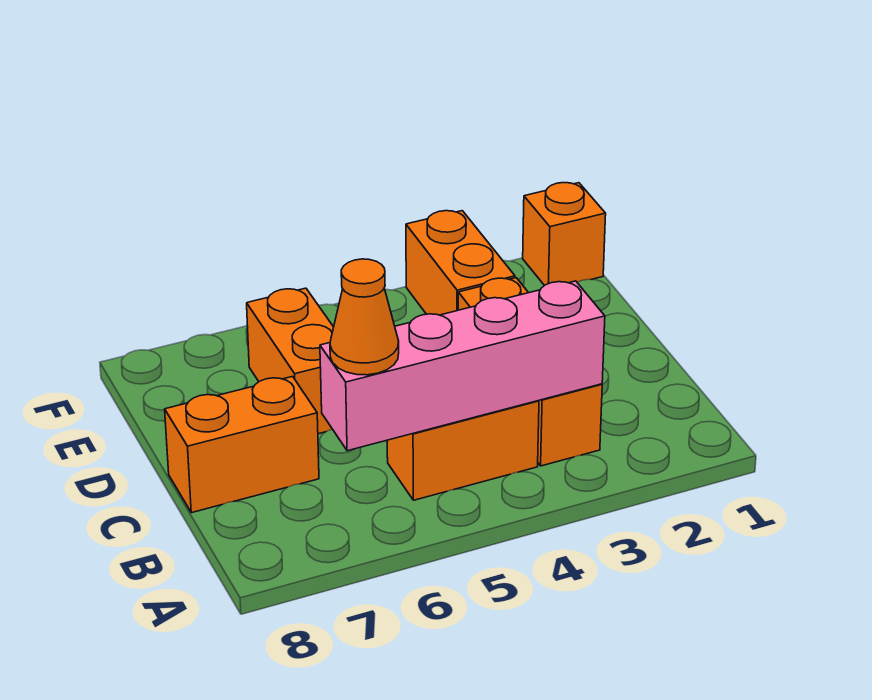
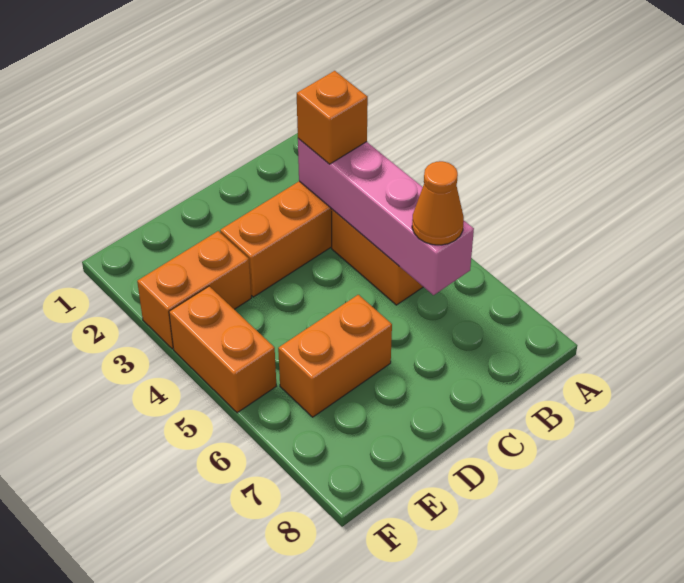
orange 1x2 brick [165,377,319,513] -> orange 1x2 brick moved to [169,286,276,413]
orange 1x1 brick [523,183,606,286] -> orange 1x1 brick moved to [297,71,368,164]

